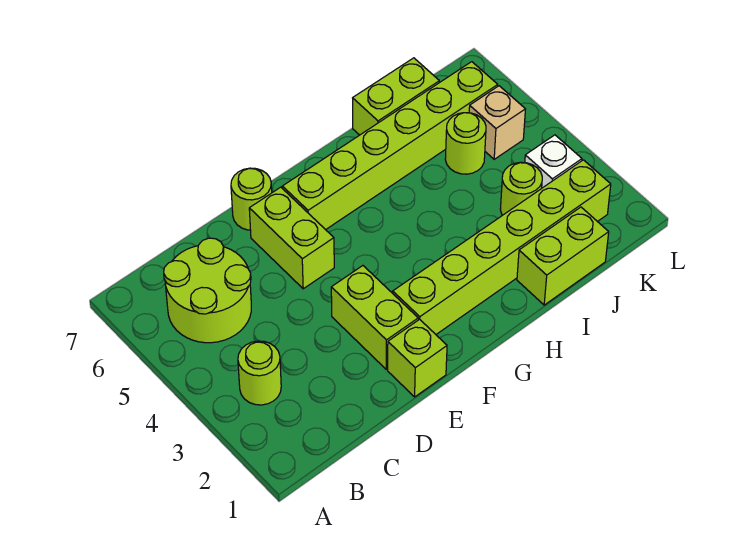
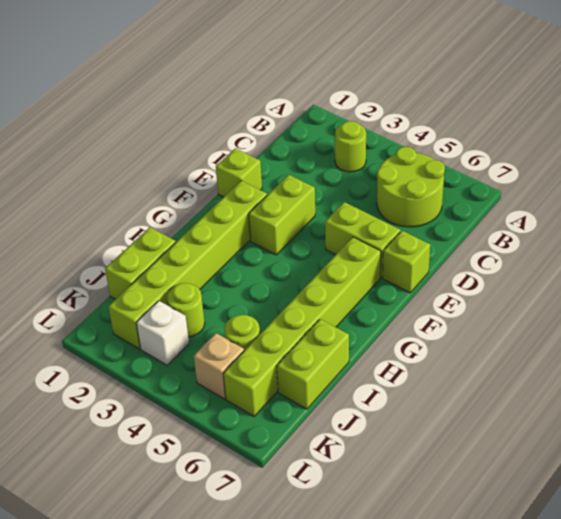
lime 1x2 brick [331,266,418,369] -> lime 1x2 brick turned to [249,175,315,255]
lime 1x1 round brick [231,168,272,230] -> lime 1x1 brick [382,231,430,293]

